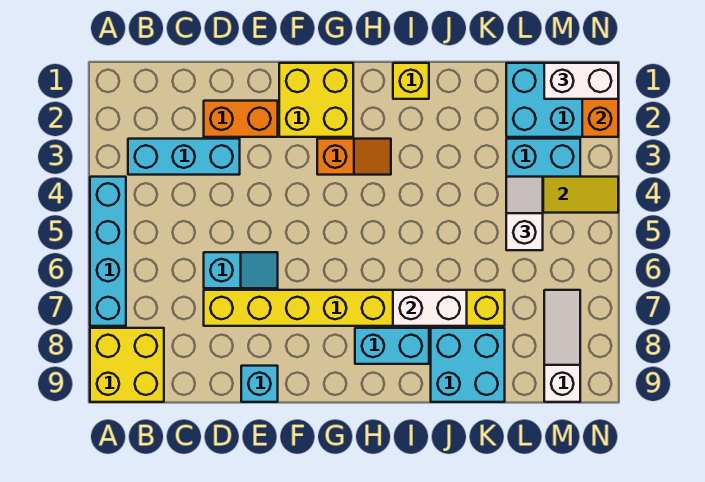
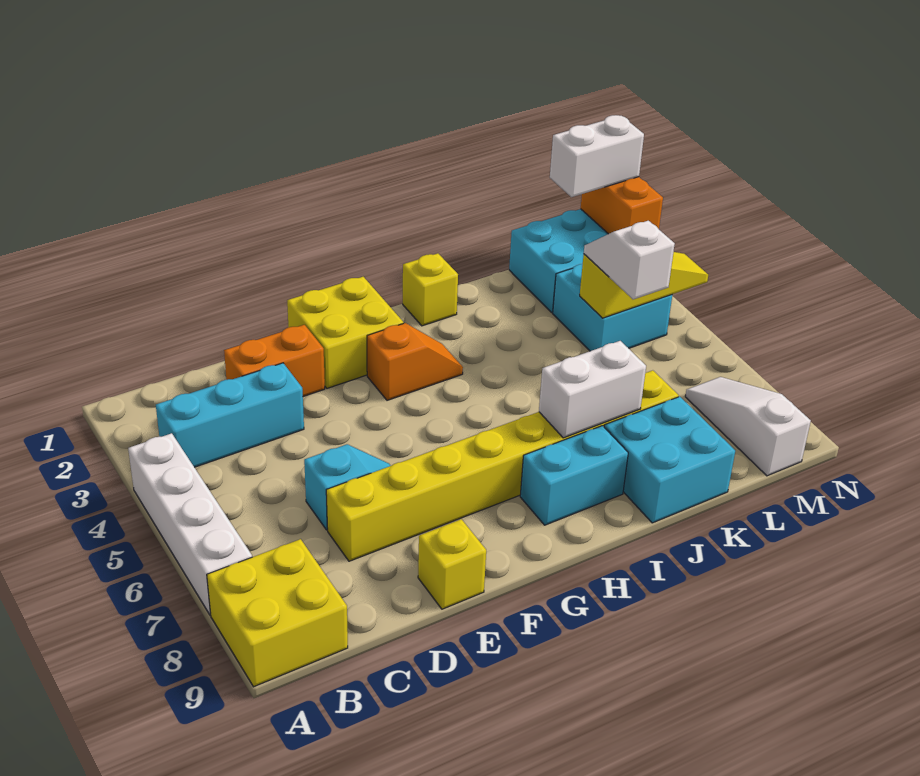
cyan 1x4 brick [90,177,126,326] -> white 1x4 brick [128,433,252,615]
cyan 1x1 brick [241,366,278,402] -> yellow 1x1 brick [418,519,486,609]

